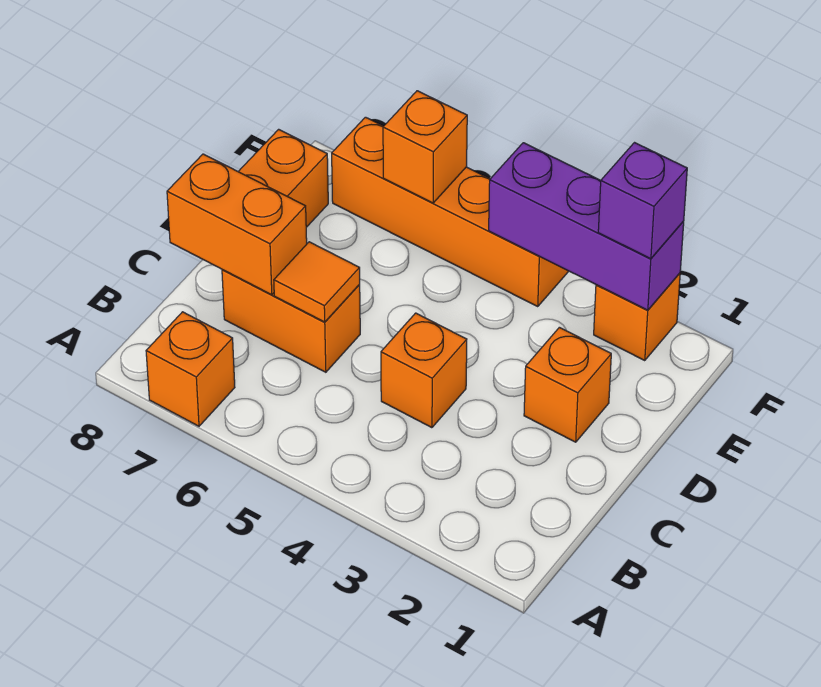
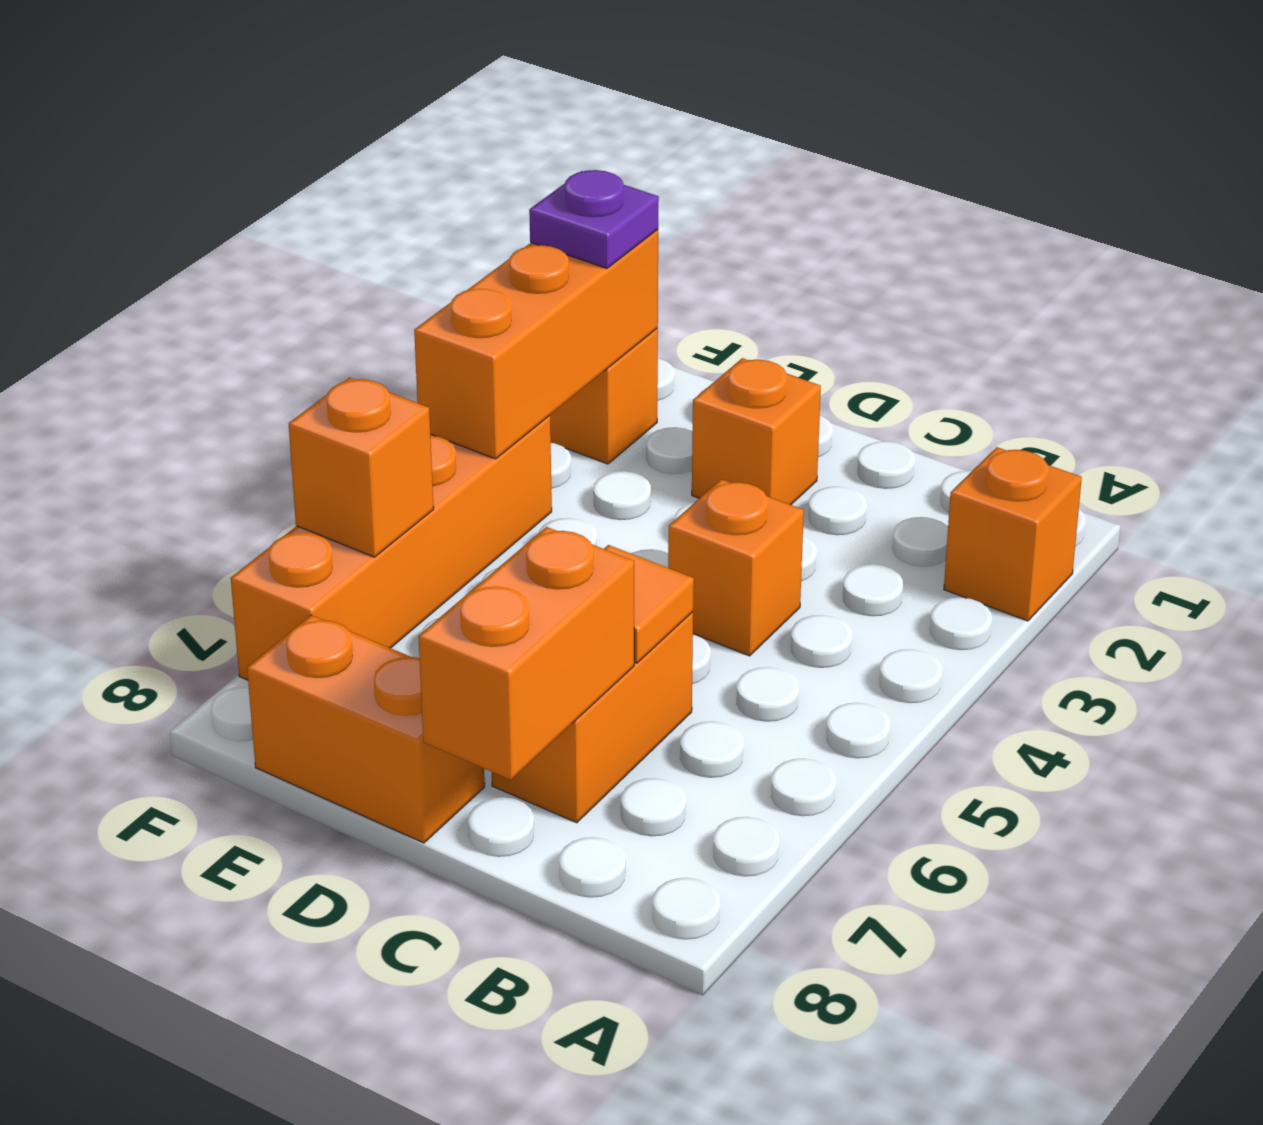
orange 1x1 brick [146,312,235,426] -> orange 1x1 brick moved to [944,447,1082,621]
purple 1x3 brick [489,143,684,310] -> orange 1x3 brick [414,230,658,459]
purple 1x1 brick [598,143,687,259] -> purple 1x1 plate [529,170,659,268]

